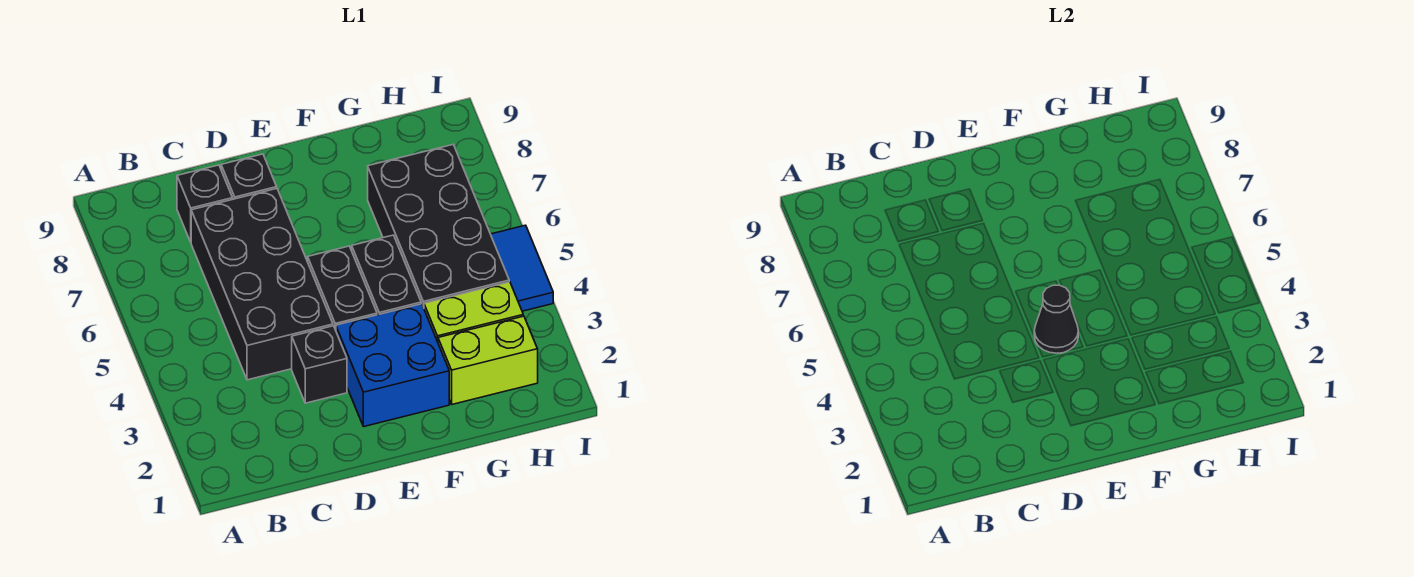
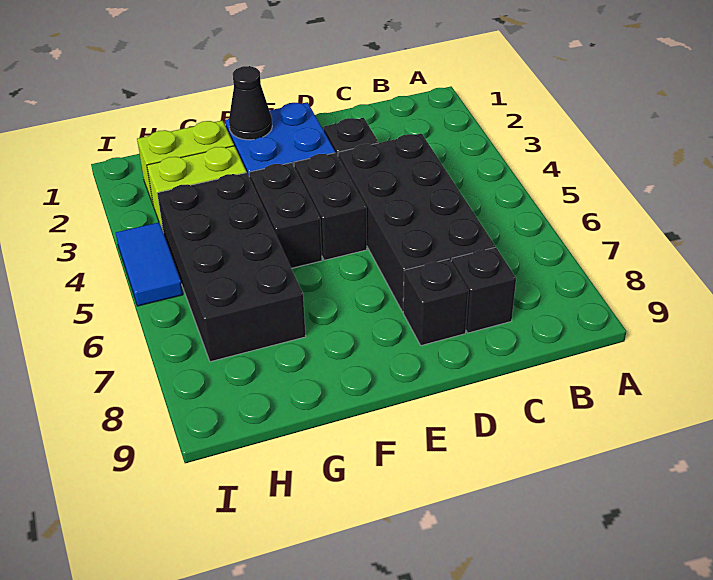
black 1x1 cone [1034,285,1078,354] -> black 1x1 cone moved to [229,66,272,140]

